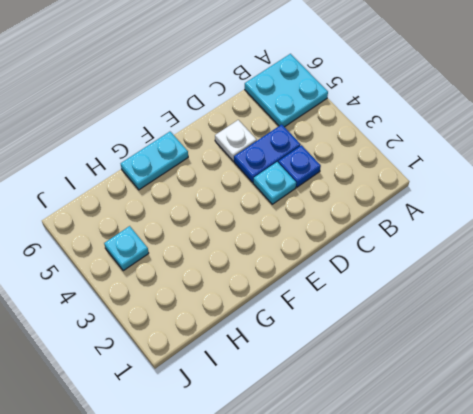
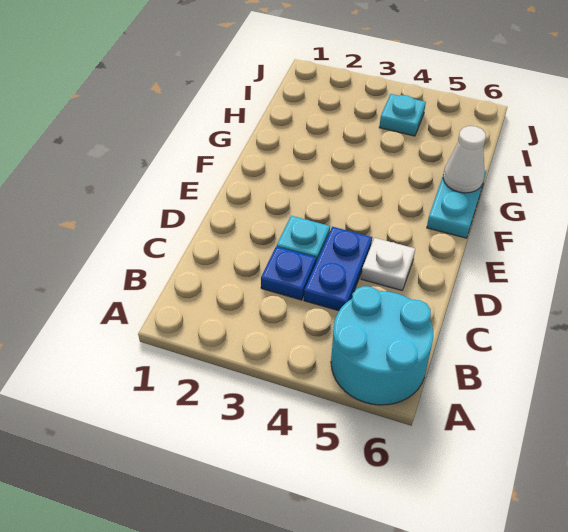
cyan 2x2 plate [245,54,328,127] -> cyan 2x2 round brick [331,286,433,405]
none -> white 1x1 cone [443,126,486,193]

